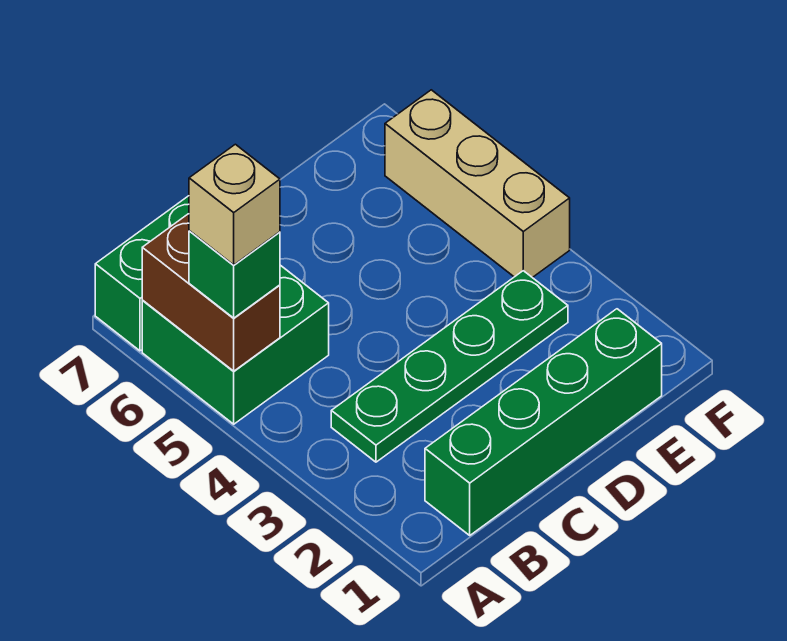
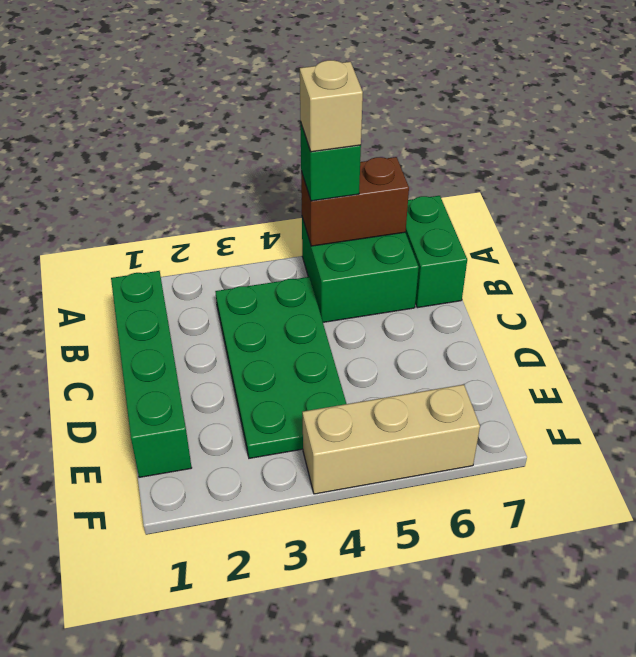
green 1x4 plate [331,271,568,462] -> green 2x4 plate [215,277,347,458]

